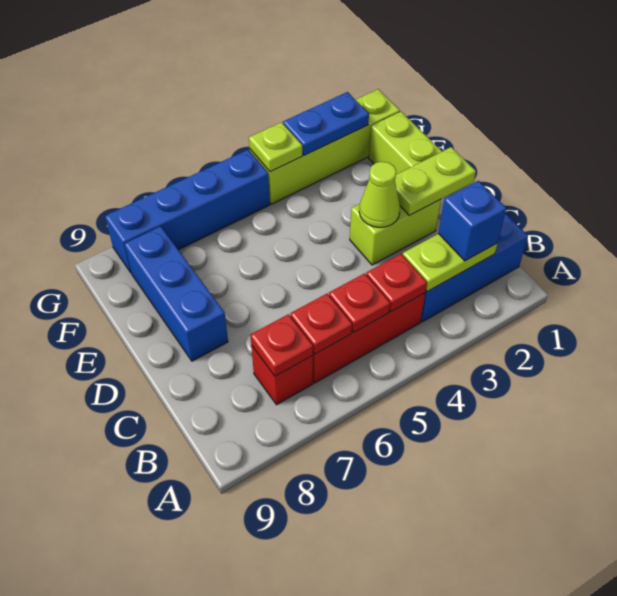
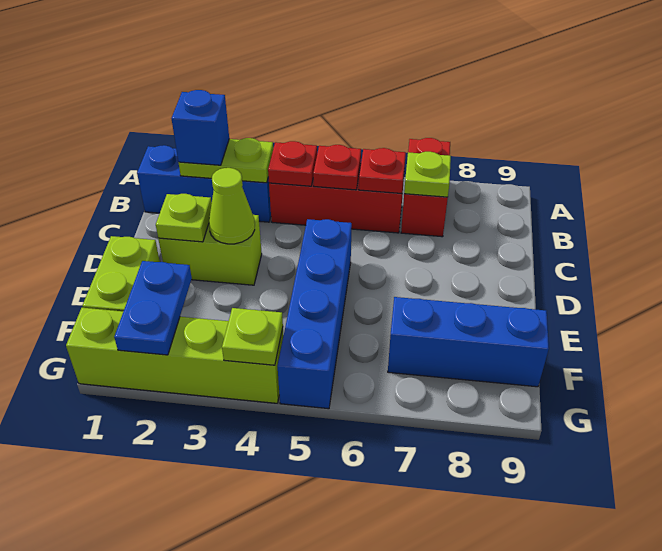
red 1x1 brick [251,345,313,405] -> red 1x2 brick [401,138,450,237]
red 1x1 plate [250,314,313,376] -> lime 1x1 plate [404,152,451,197]
lime 1x2 plate [395,147,476,215] -> lime 1x1 plate [156,194,212,242]
blue 1x3 brick [124,226,228,361] -> blue 1x3 brick turned to [388,297,549,387]
blue 1x2 plate [283,92,369,155] -> blue 1x2 plate turned to [114,261,192,355]
blue 1x4 brick [105,150,270,273] -> blue 1x4 brick turned to [278,219,352,409]

